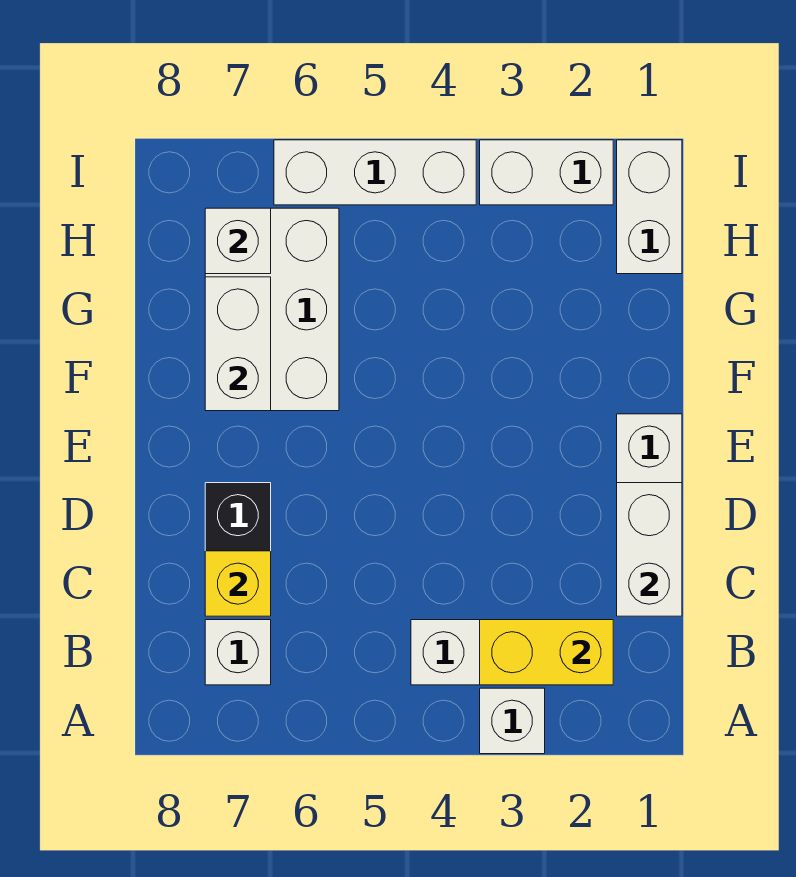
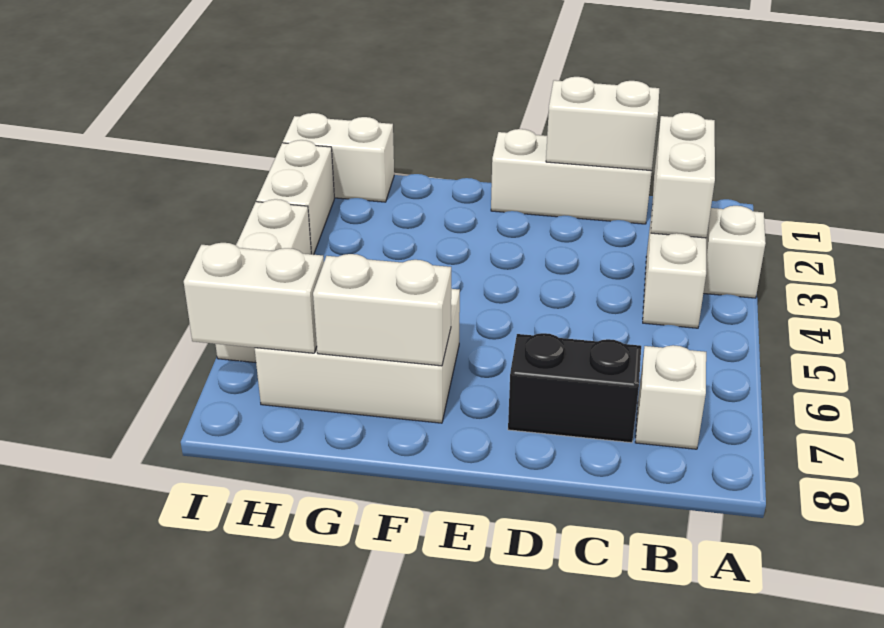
yellow 1x2 brick [480,620,613,685] -> white 1x2 brick [651,113,715,238]
yellow 1x1 brick [205,551,271,616] -> none
white 1x1 brick [205,208,271,274] -> white 1x2 brick [184,243,324,353]

